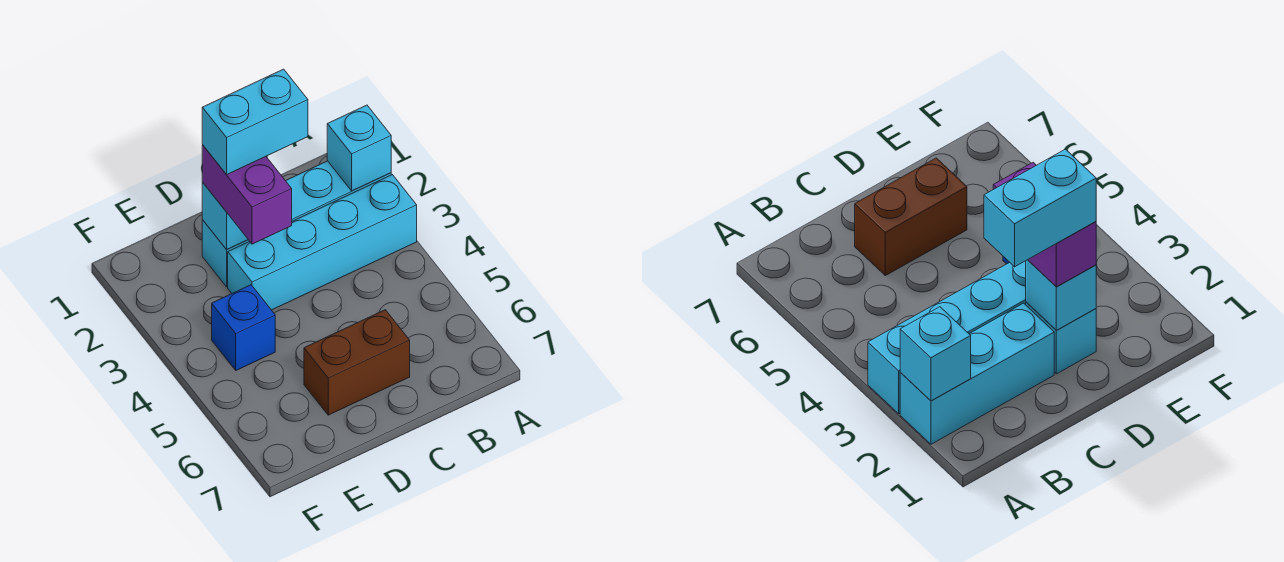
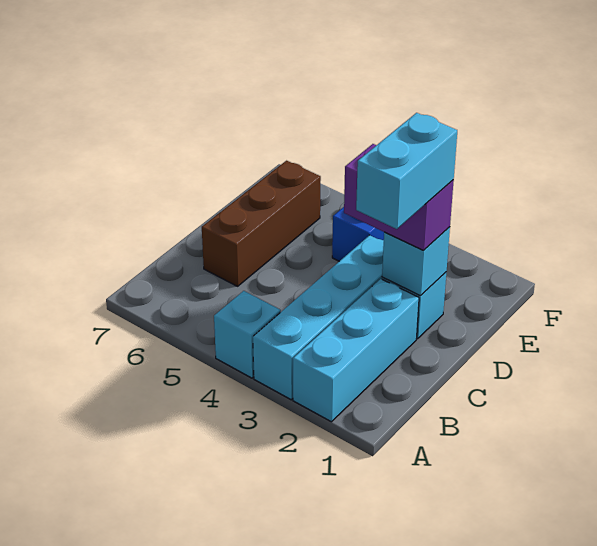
cyan 1x1 brick [327,105,391,191] -> cyan 1x1 brick moved to [214,291,281,378]
brown 1x2 brick [304,310,410,415] -> brown 1x3 brick [202,161,321,286]

